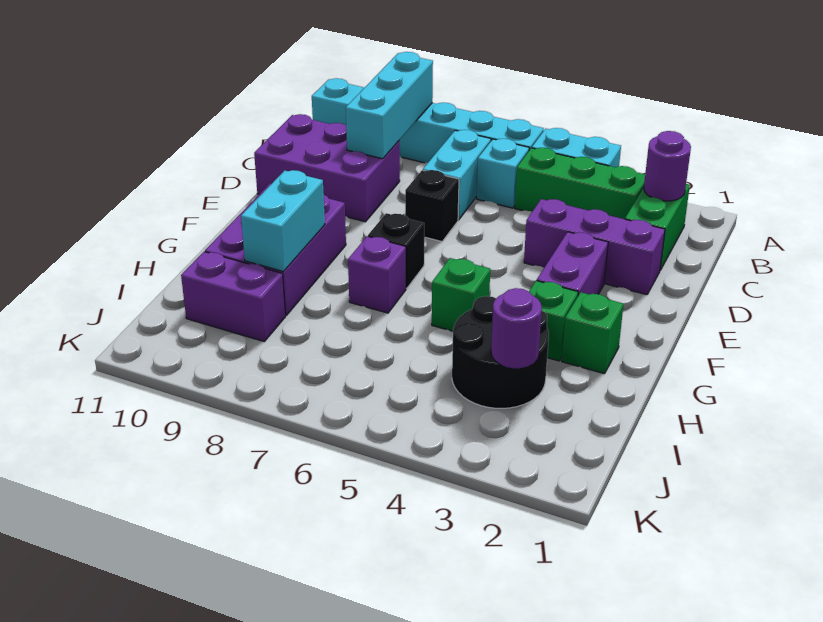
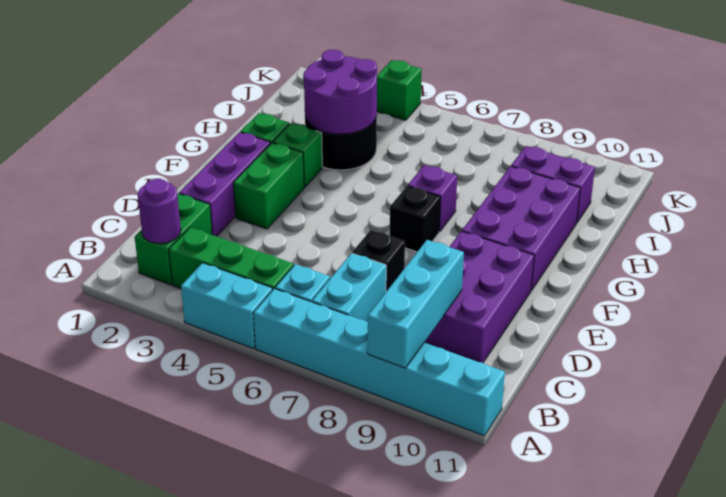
purple 2x3 brick [254,114,400,222] -> purple 2x3 brick turned to [424,231,534,363]
purple 1x3 brick [524,199,665,295] -> purple 1x3 brick turned to [179,132,270,236]
purple 1x2 brick [537,232,608,295] -> green 1x2 brick [233,143,304,229]
green 1x1 brick [432,258,490,331] -> green 1x1 brick moved to [377,60,422,120]
cyan 1x2 brick [241,170,325,272] -> none
purple 1x1 round brick [491,288,542,368] -> purple 2x2 round brick [303,50,377,134]

